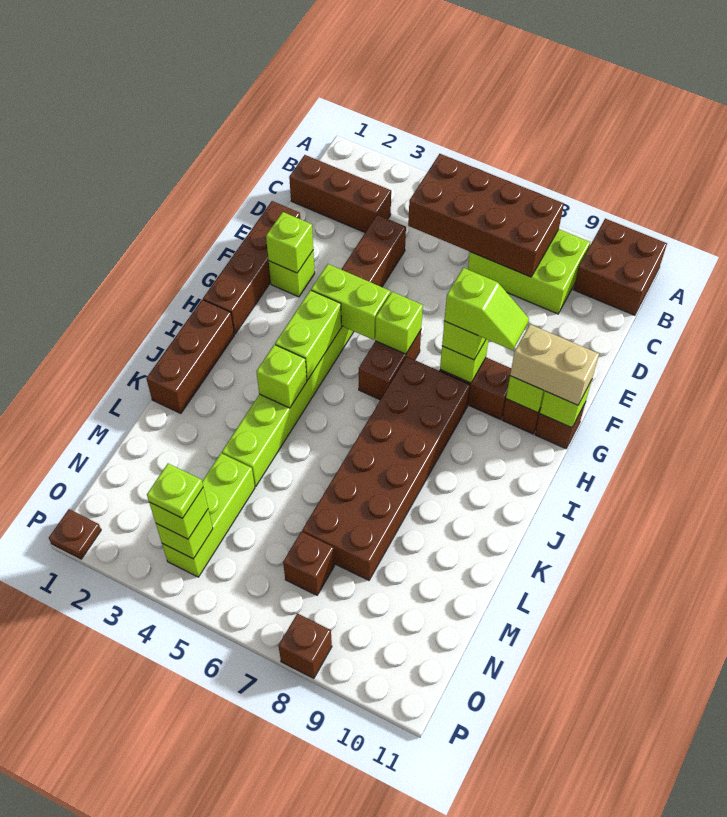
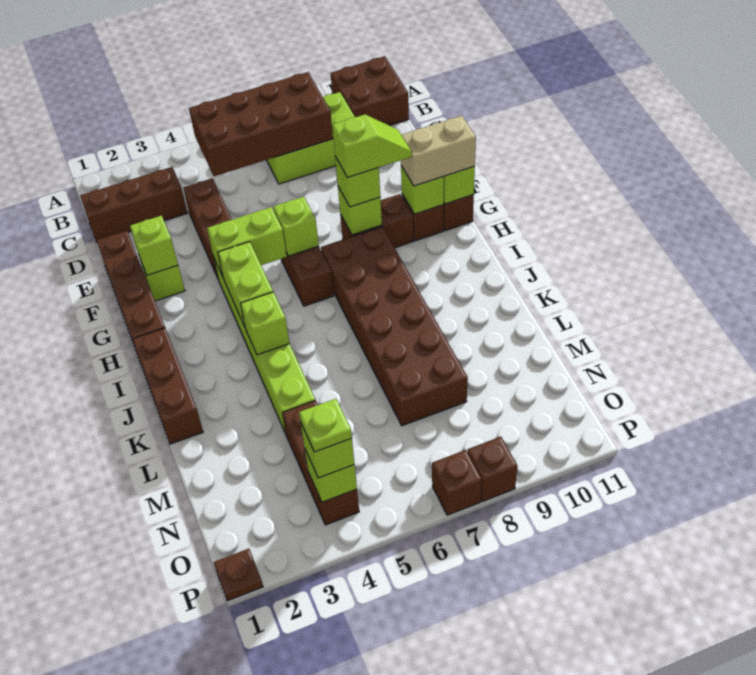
lime 1x3 brick [162,453,255,577] -> brown 1x3 brick [282,400,359,525]
brown 1x1 brick [283,532,335,595] -> brown 1x1 brick moved to [432,450,482,515]

